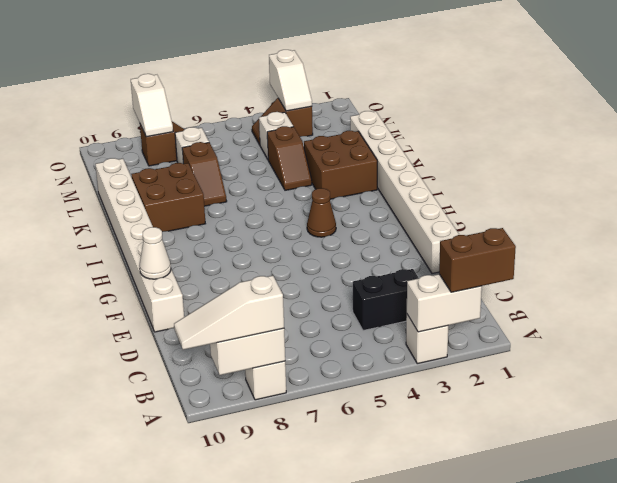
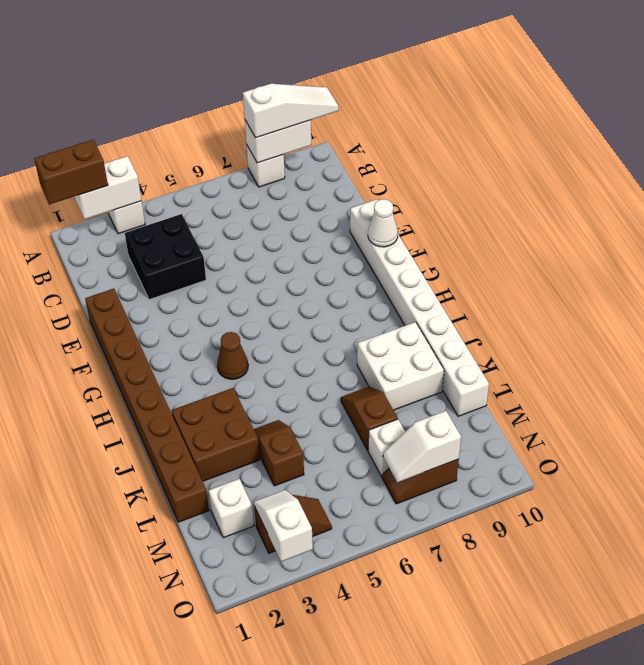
black 1x2 brick [353,269,418,331] -> black 2x2 brick [125,214,206,300]
white 1x8 brick [350,111,459,274] -> brown 1x8 brick [85,289,209,522]
brown 2x2 brick [131,163,205,232] -> white 2x2 brick [357,322,444,410]
white 1x1 brick [259,112,293,159] -> white 1x1 brick moved to [208,479,254,538]
white 1x2 slope [131,74,173,137] -> white 1x2 slope turned to [383,411,461,482]

